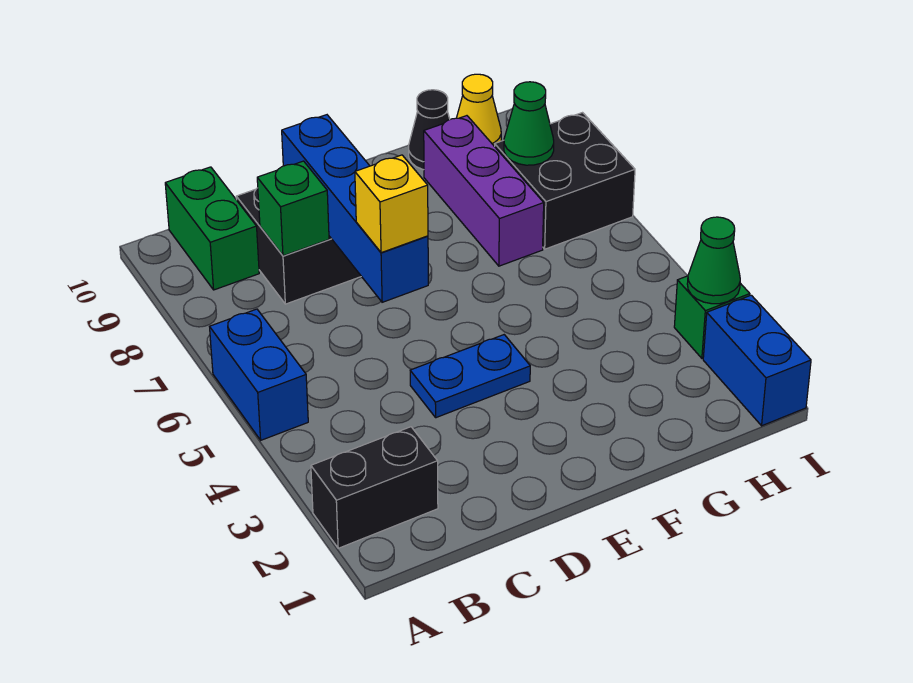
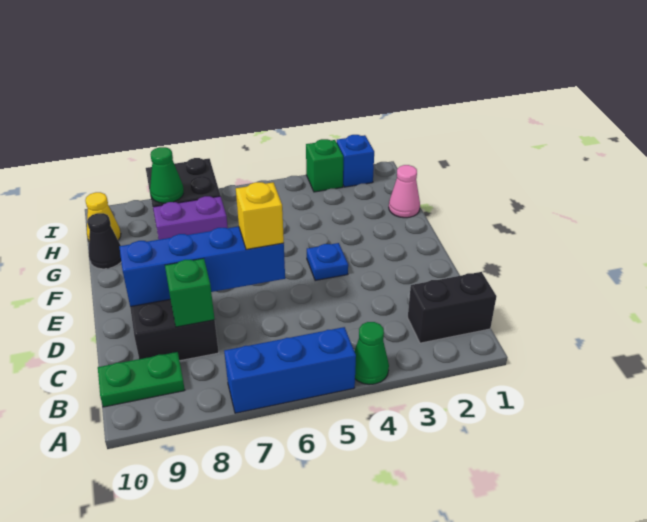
black 1x2 brick [311,427,438,548] -> black 1x2 brick turned to [408,272,497,343]
blue 1x2 brick [210,309,308,440] -> blue 1x3 brick [224,327,356,413]
green 1x2 brick [165,167,259,290] -> green 1x2 plate [98,352,185,407]
blue 1x2 plate [410,335,530,418] -> blue 1x1 plate [307,243,348,281]
none -> pink 1x1 cone [389,165,420,218]
purple 1x3 brick [424,116,544,266] -> purple 1x2 brick [153,196,228,240]
blue 1x2 brick [703,295,811,426] -> blue 1x1 brick [337,135,374,187]
green 1x1 cone [687,217,740,304] -> green 1x1 cone moved to [354,322,389,385]

